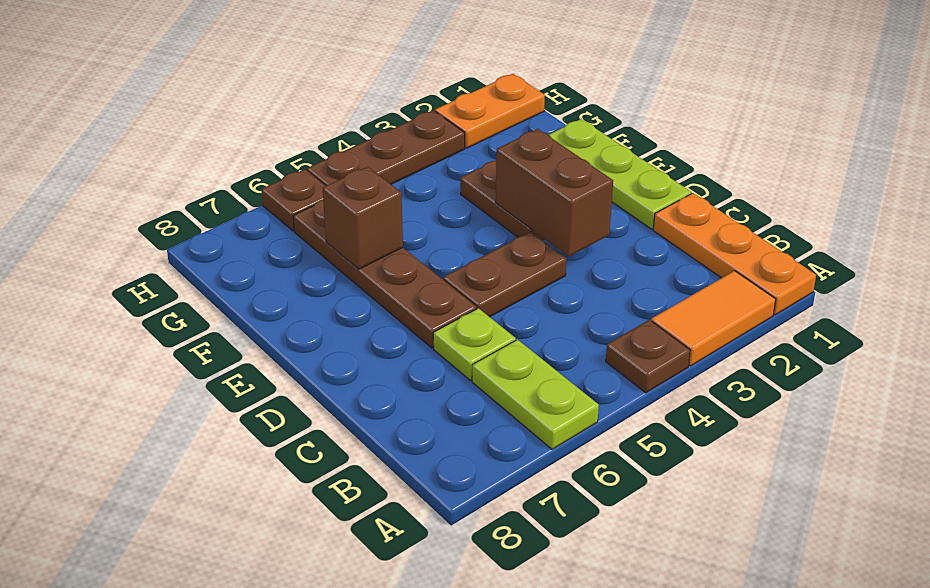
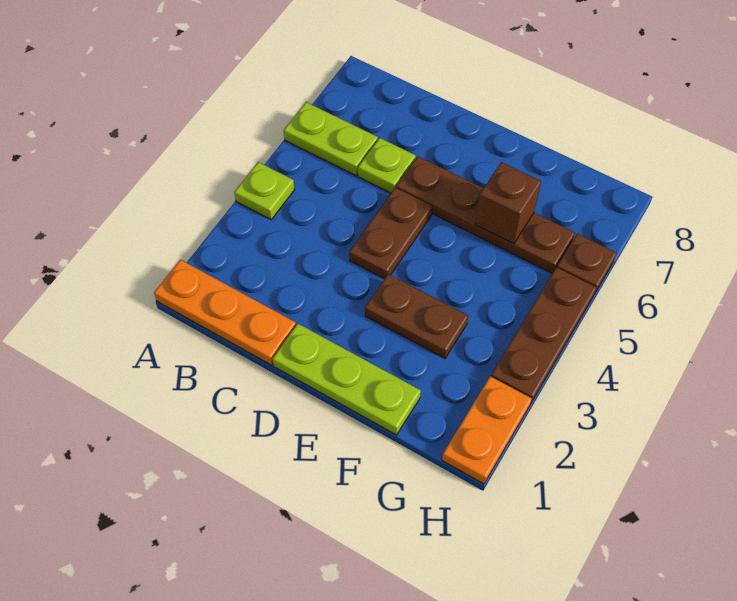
orange 1x2 tile [651,271,776,366] -> none
brown 1x1 plate [606,320,690,393] -> lime 1x1 plate [234,162,295,220]
brown 1x2 brick [496,129,613,256] -> none

